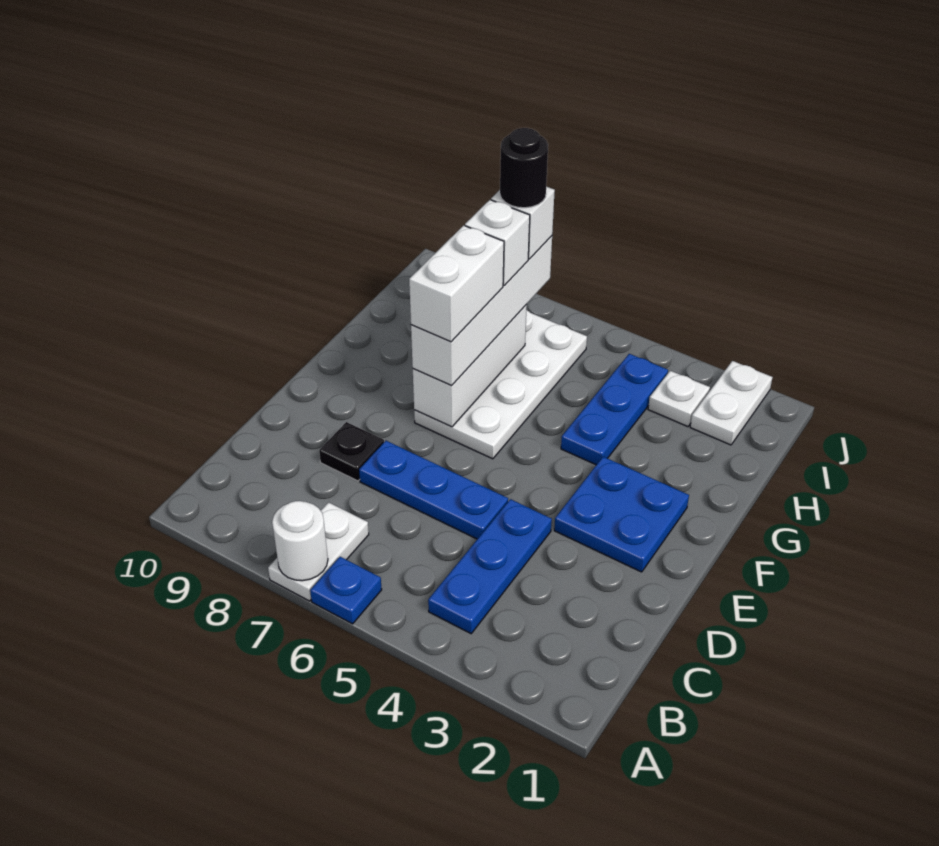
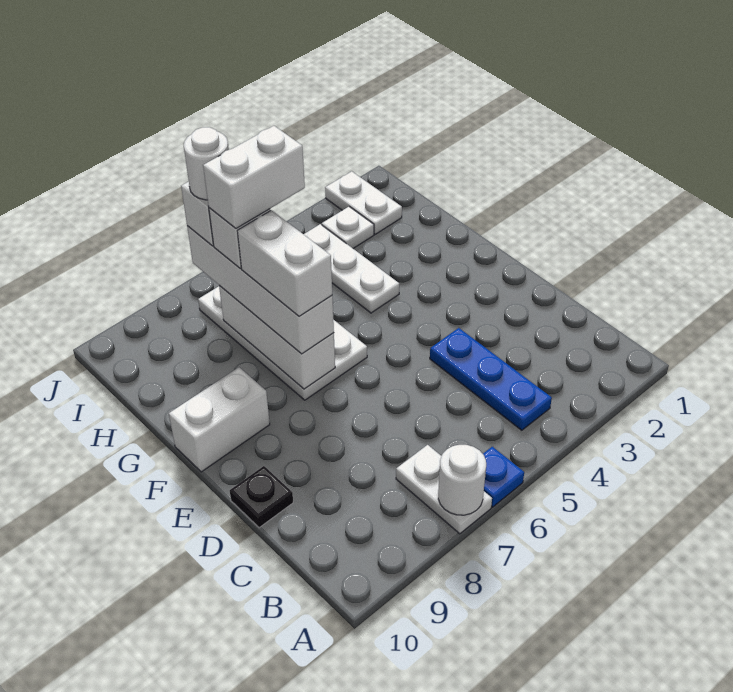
blue 1x3 plate [359,441,508,539] -> none
black 1x1 plate [319,422,384,481] -> black 1x1 plate moved to [230,466,293,528]
blue 2x2 plate [554,457,689,572] -> none
none -> white 1x2 brick [169,367,270,472]
blue 1x3 plate [561,354,668,465] -> white 1x3 plate [304,224,399,313]
none -> white 1x2 brick [203,126,305,228]
black 1x1 round brick [500,128,548,208] -> white 1x1 round brick [184,127,229,200]

